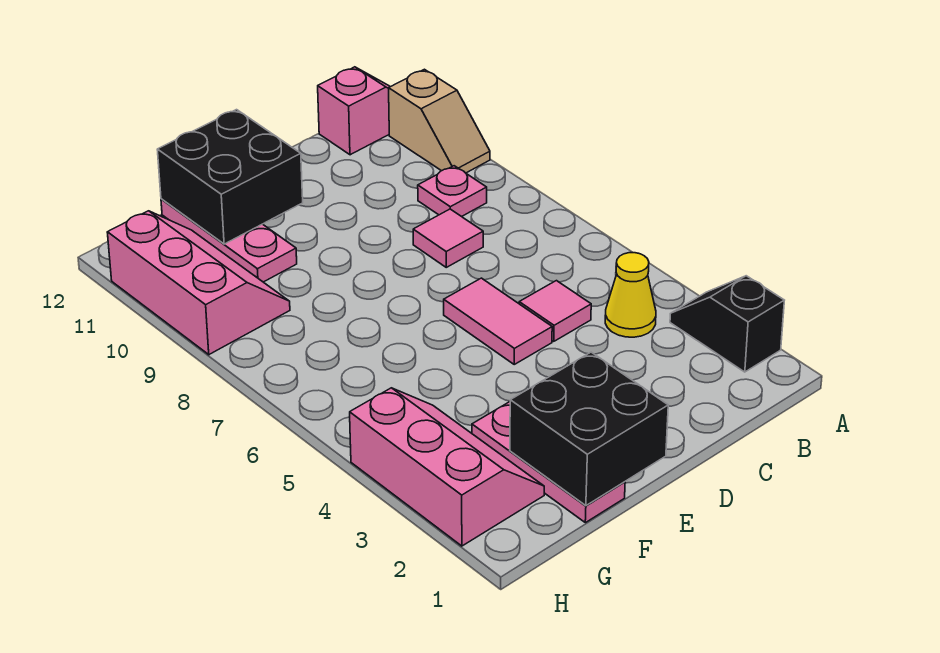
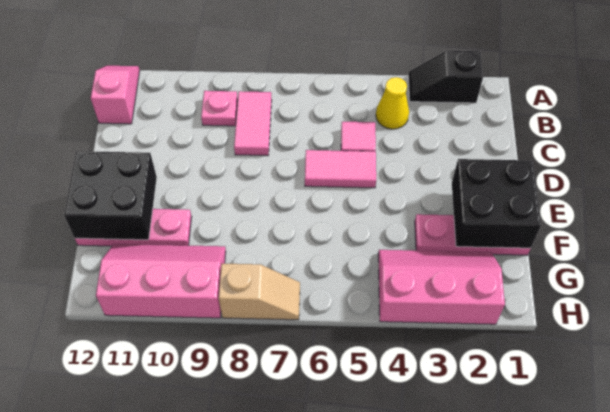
tan 1x2 slope [389,69,490,173] -> tan 1x2 slope moved to [219,264,300,320]
pink 1x1 tile [413,209,483,267] -> pink 1x2 tile [234,91,272,156]

